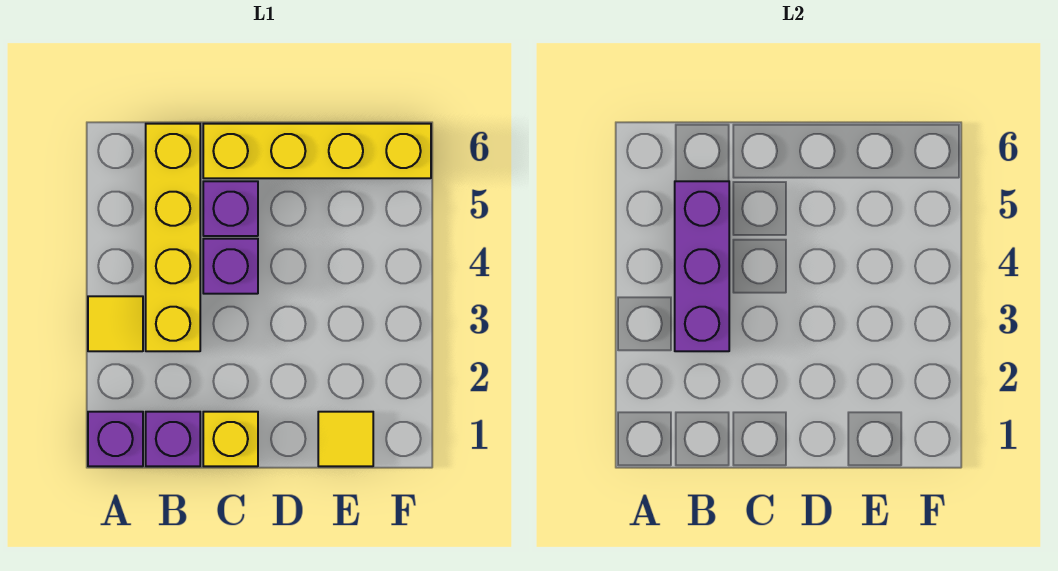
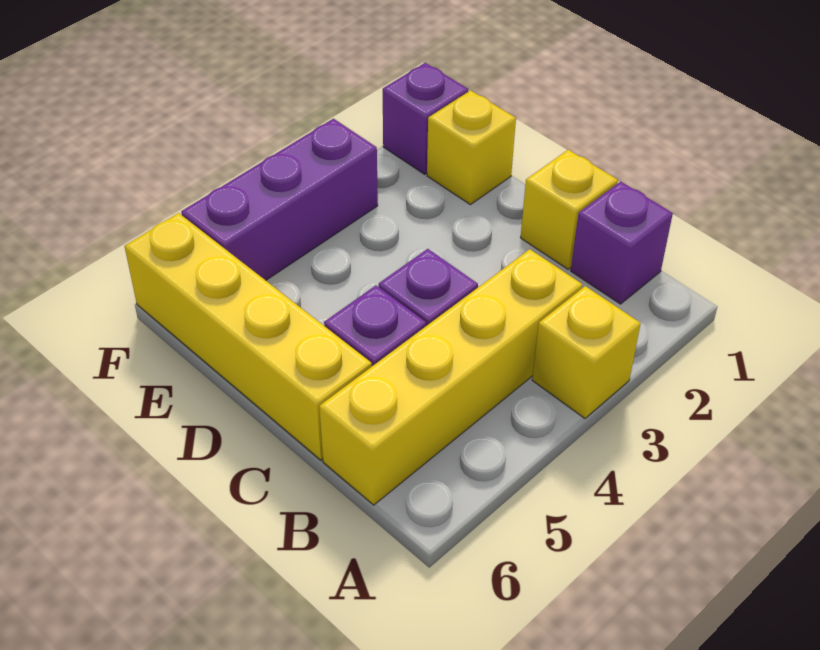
purple 1x1 brick [88,412,143,466] -> purple 1x1 brick moved to [383,63,468,174]
yellow 1x1 tile [88,296,143,351] -> yellow 1x1 brick [532,286,641,418]
purple 1x3 brick [675,181,729,351] -> purple 1x3 brick moved to [181,119,378,280]
yellow 1x1 tile [318,412,373,466] -> yellow 1x1 brick [427,90,516,205]

